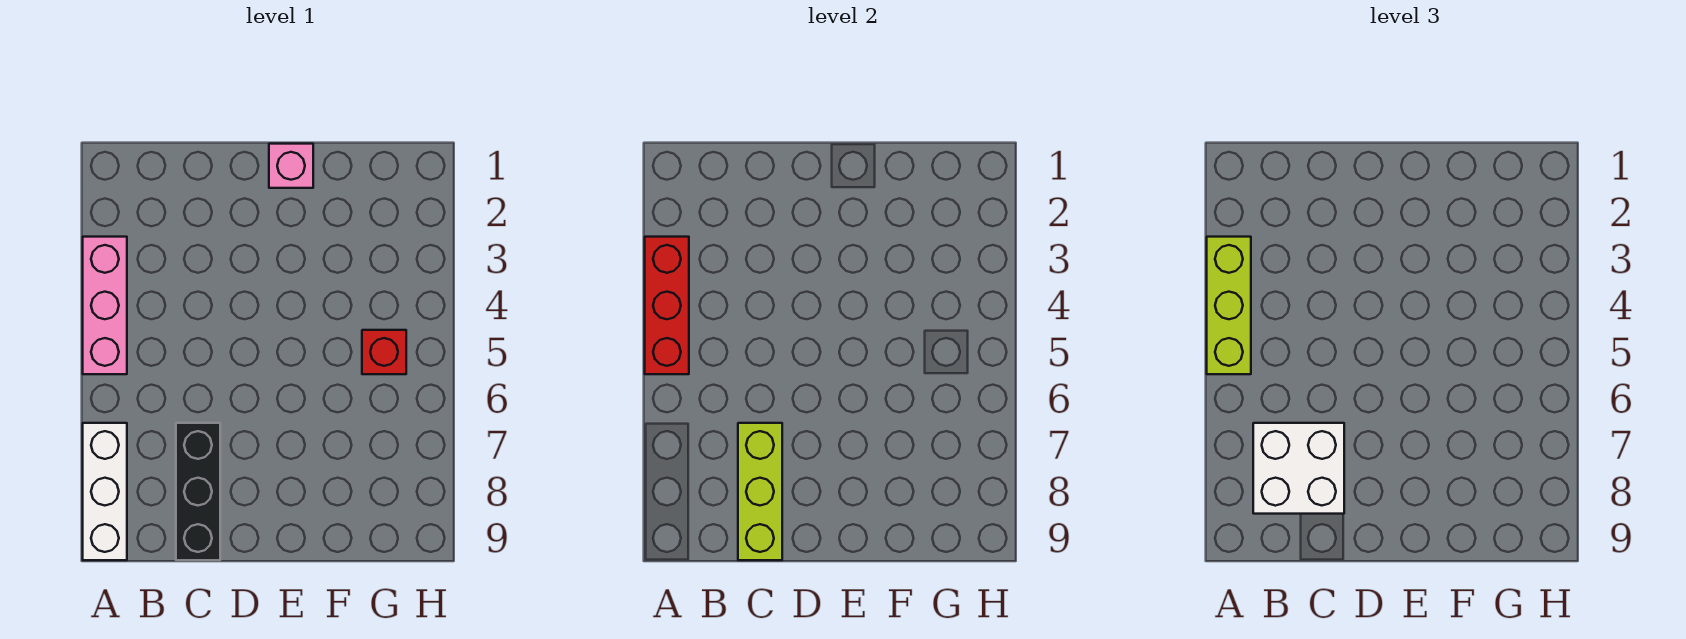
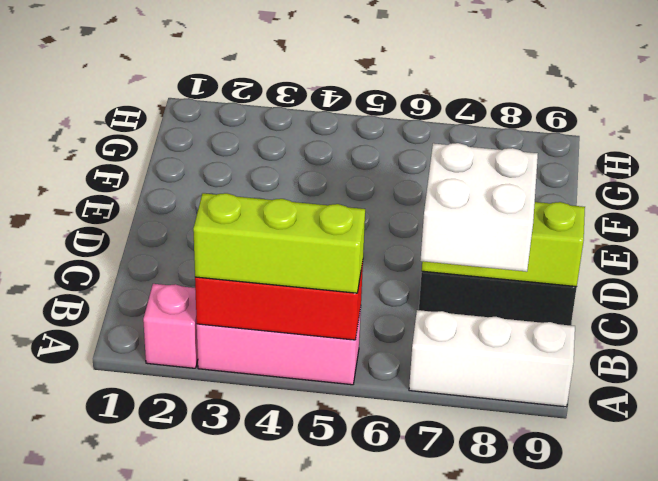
pink 1x1 brick [269,144,313,188] -> pink 1x1 brick moved to [143,284,198,368]
red 1x1 brick [362,330,406,374] -> none

